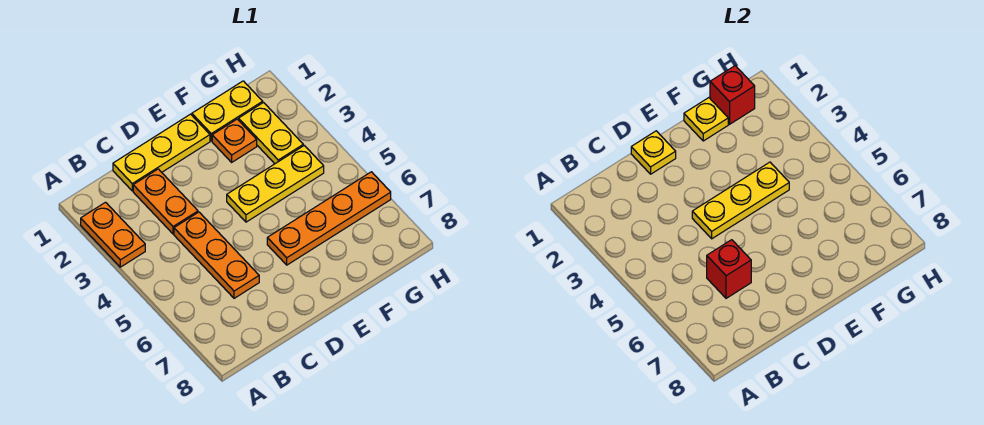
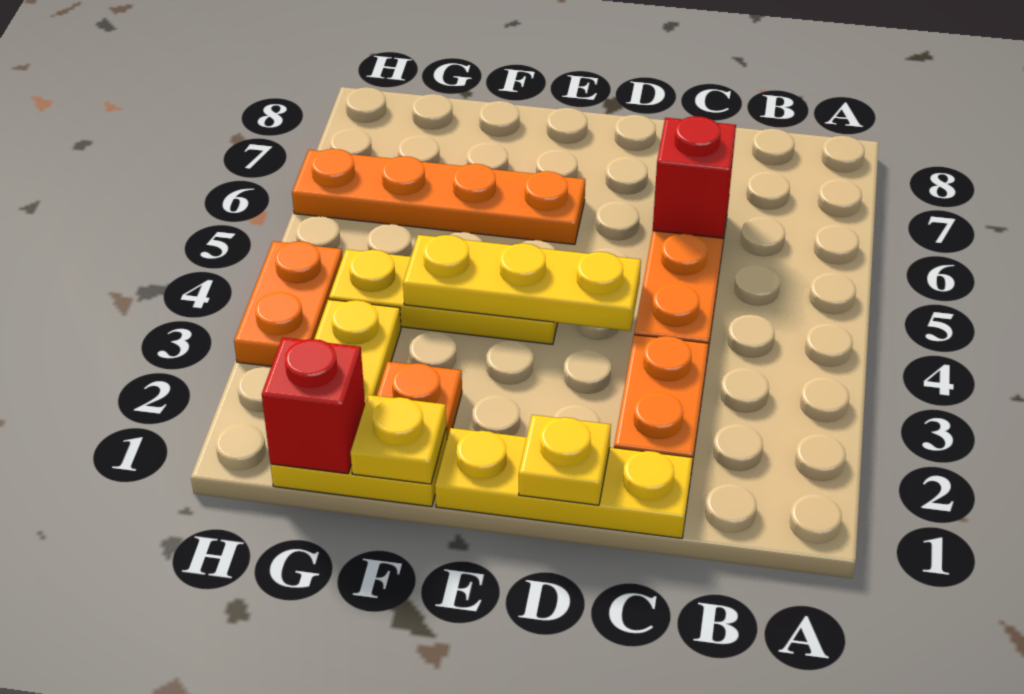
orange 1x2 plate [81,202,145,267] -> orange 1x2 plate moved to [234,241,343,366]

